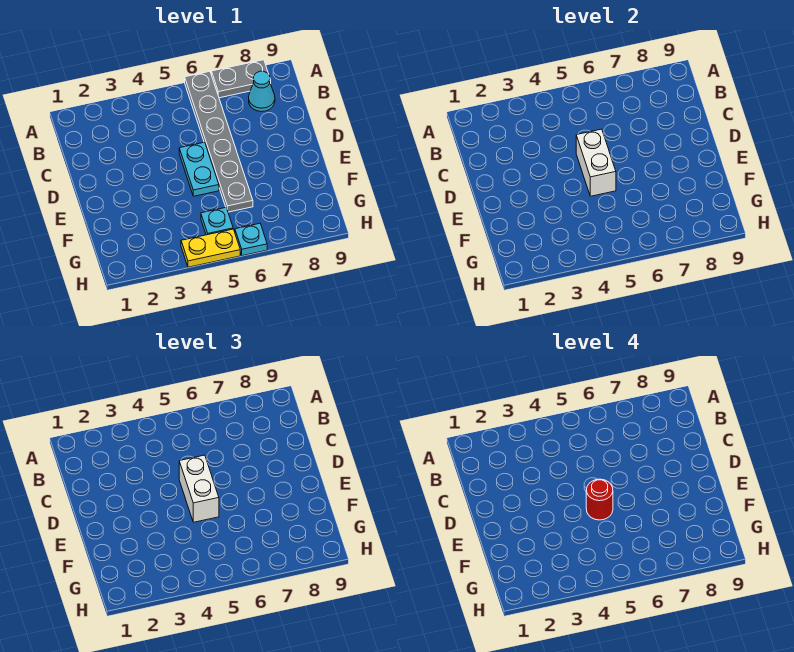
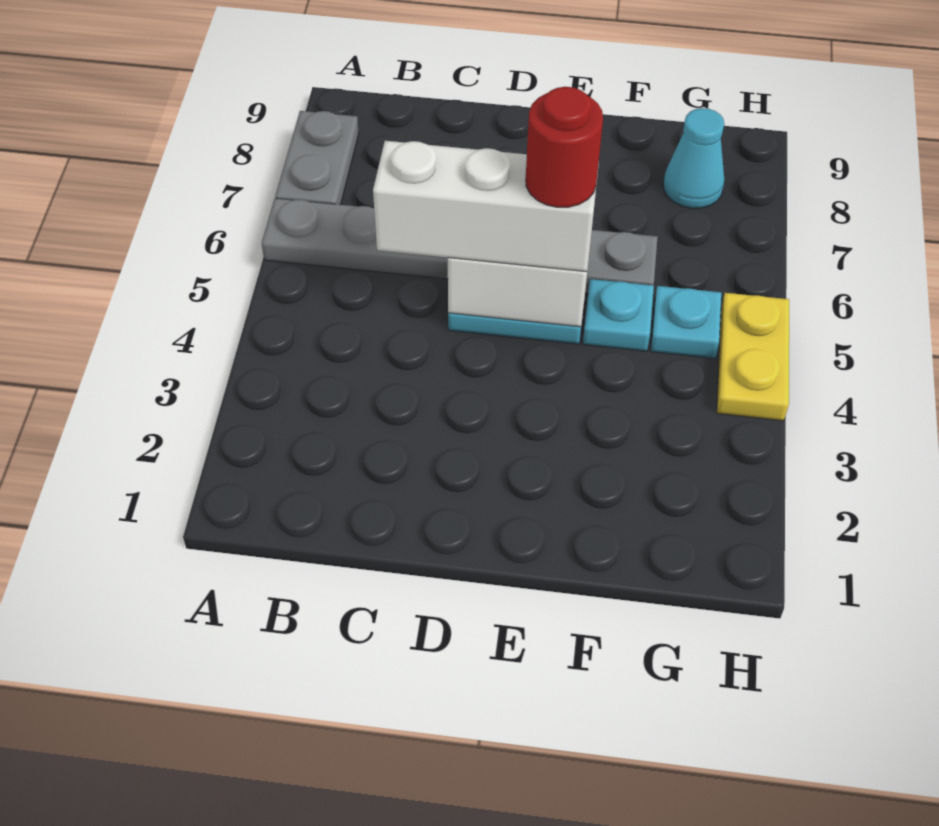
cyan 1x1 cone [249,71,275,112] -> cyan 1x1 cone moved to [663,108,724,208]
white 1x2 brick [179,455,219,522] -> white 1x3 brick [373,141,599,272]
cyan 1x1 plate [235,223,267,256] -> cyan 1x1 plate moved to [583,279,654,351]

